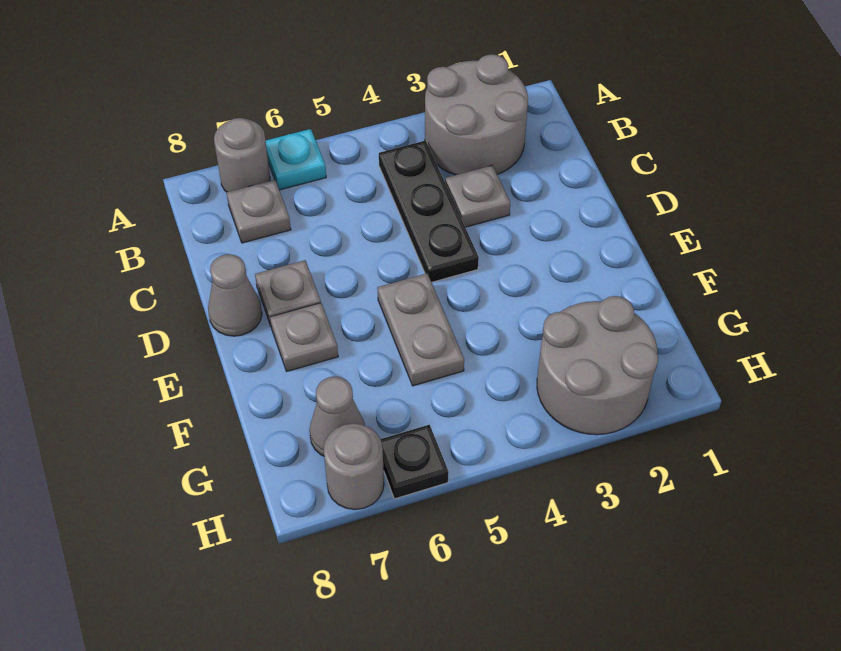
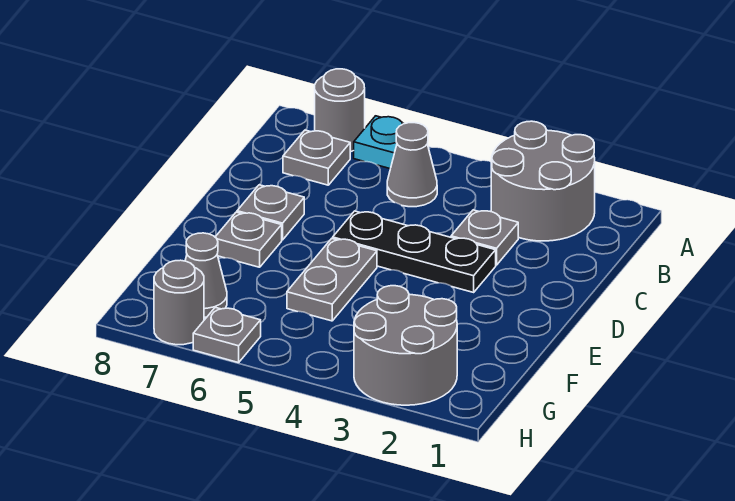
black 1x3 plate [379,141,479,282] -> black 1x3 plate turned to [333,211,496,292]
grey 1x1 cone [208,254,262,336] -> grey 1x1 cone moved to [387,123,437,207]
black 1x1 plate [380,425,449,499] -> grey 1x1 plate [193,307,261,363]

